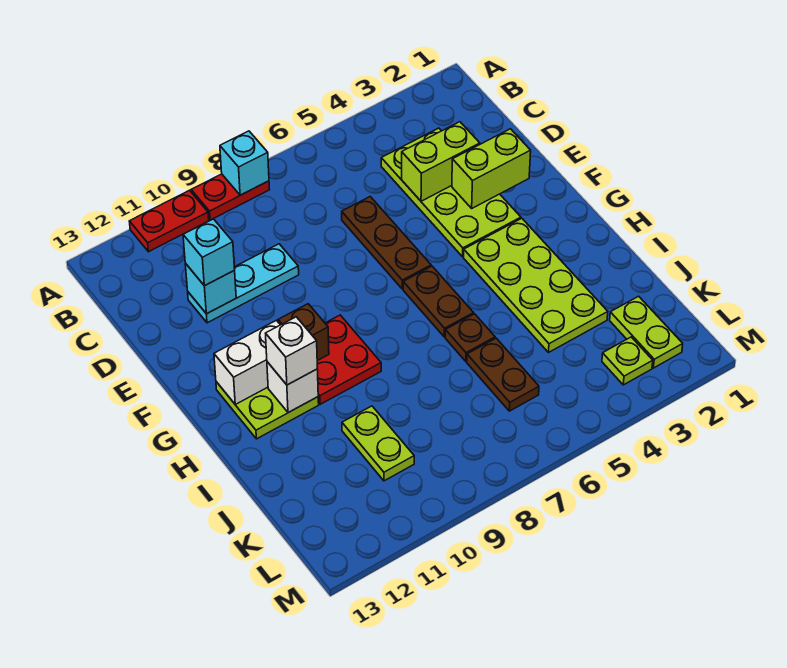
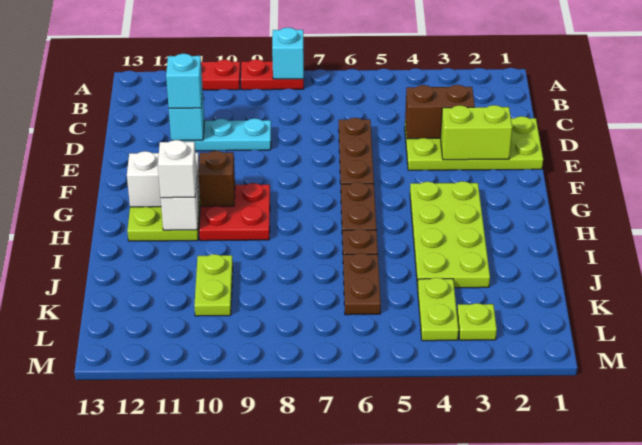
lime 2x4 plate [381,128,521,257] -> lime 2x4 plate turned to [405,116,543,170]
lime 1x2 brick [402,122,480,201] -> brown 1x2 brick [405,85,475,139]
lime 1x2 plate [610,296,683,368] -> lime 1x2 plate moved to [417,278,459,341]

